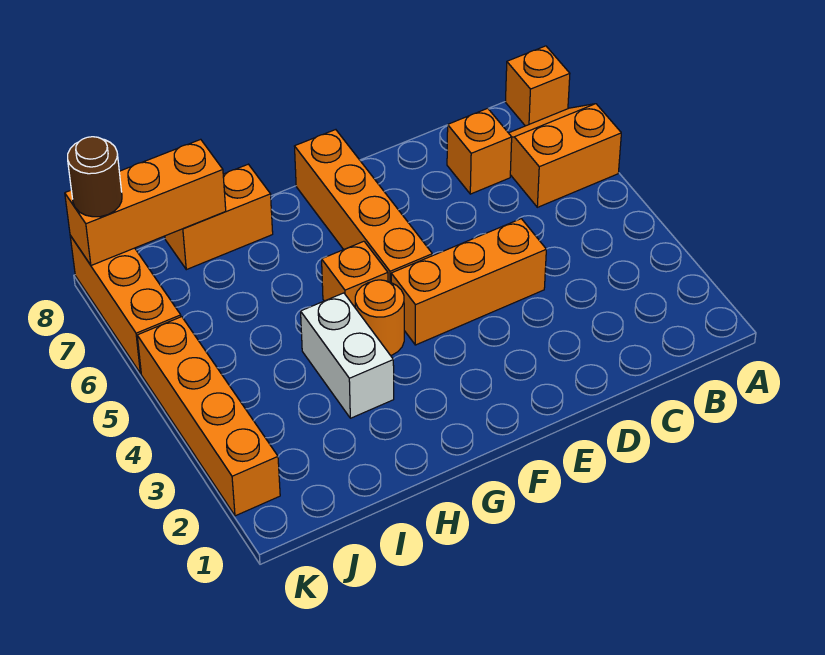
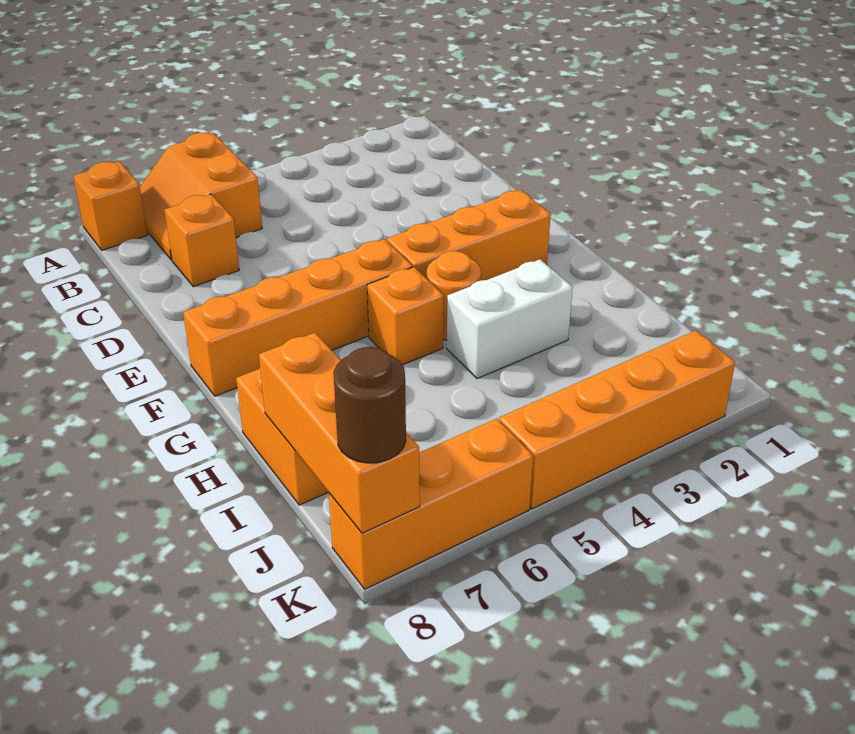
orange 1x3 brick [391,219,546,345] -> orange 1x3 brick turned to [387,190,551,280]

